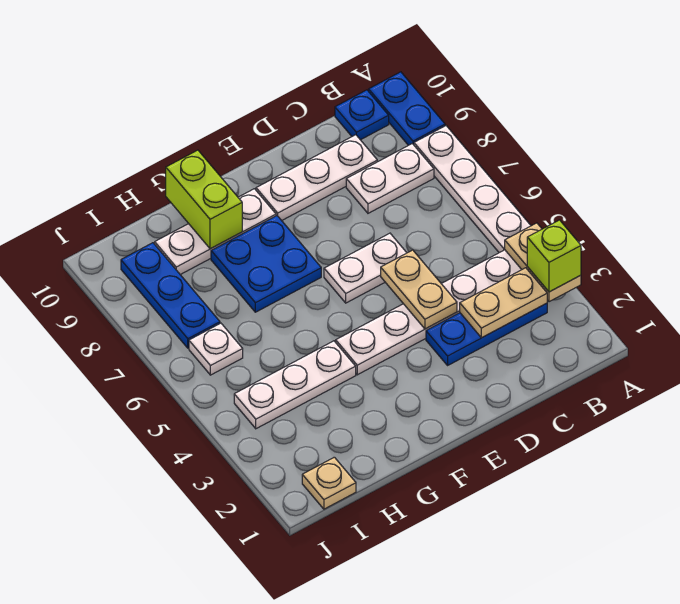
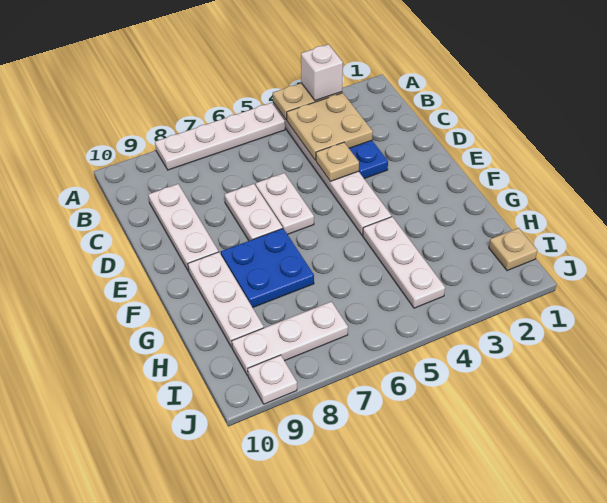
lime 1x1 brick [527,220,581,292] -> white 1x1 brick [301,44,343,101]
blue 1x2 plate [369,72,445,145] -> none
tan 1x2 plate [460,268,547,338] -> tan 2x2 plate [287,93,373,160]
white 1x2 plate [346,144,434,213] -> white 1x2 plate moved to [225,184,283,241]
blue 1x1 plate [335,90,389,140] -> none
tan 1x2 plate [381,250,457,329] -> tan 1x1 plate [316,142,359,181]
lime 1x2 brick [166,150,242,249] -> none
white 1x1 plate [189,323,243,375] -> white 1x1 plate moved to [248,355,297,404]
blue 1x3 plate [121,243,220,348] -> white 1x3 plate [232,302,348,376]

